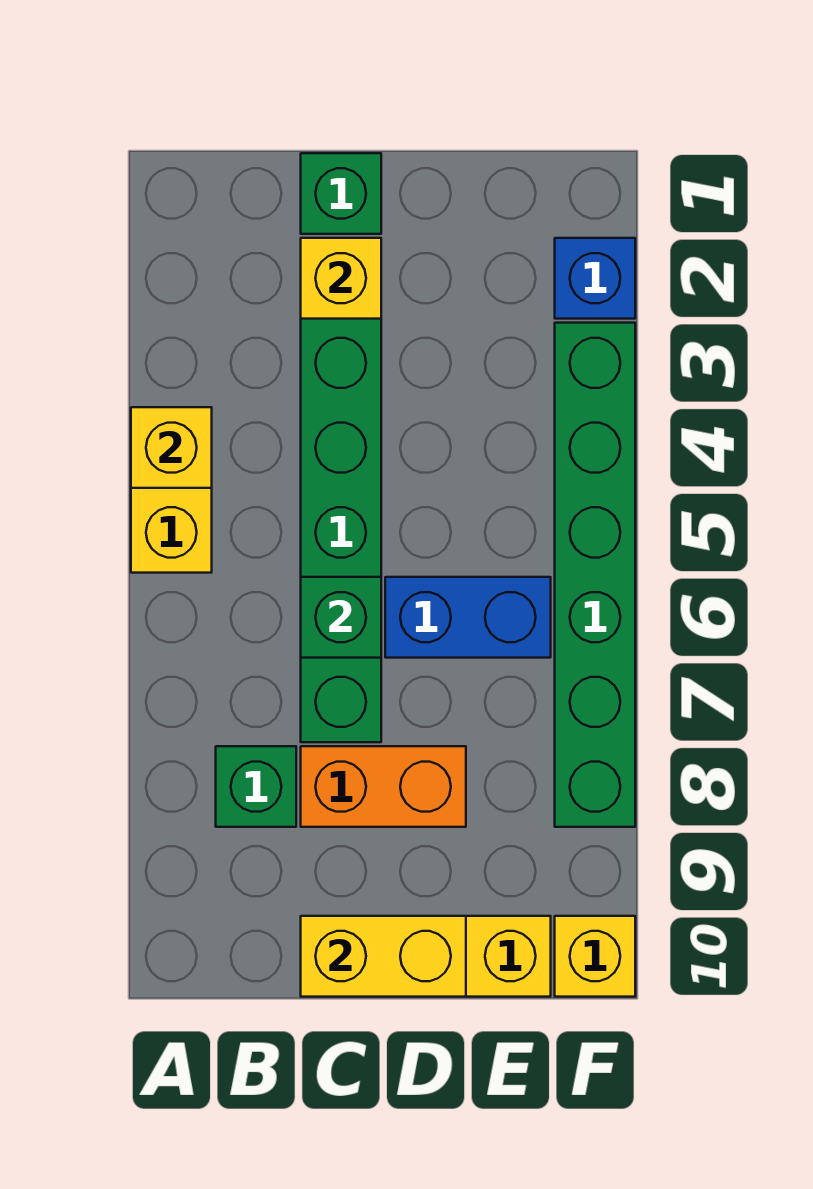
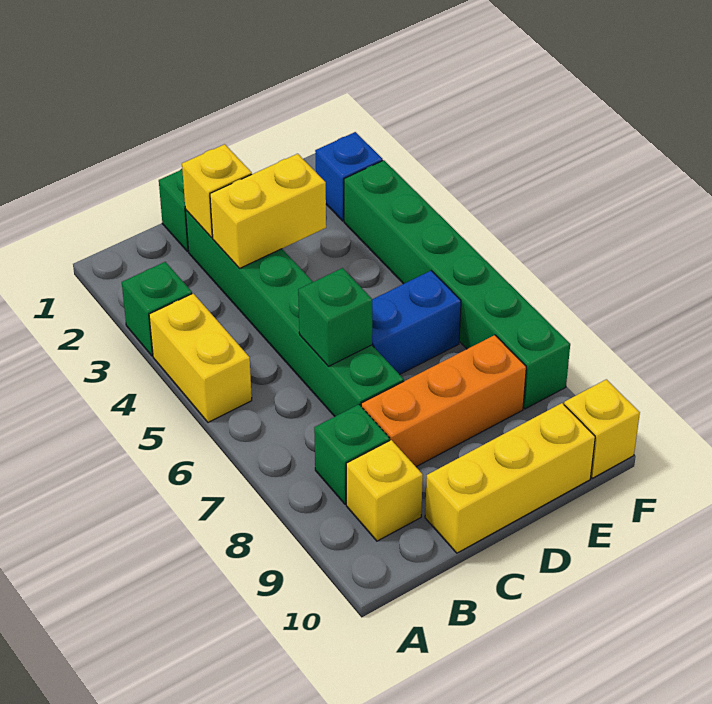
none -> green 1x1 brick [122,262,192,356]
yellow 1x1 brick [131,407,212,488] -> yellow 1x1 brick moved to [346,440,423,541]
orange 1x2 brick [301,746,466,827] -> orange 1x3 brick [361,335,526,467]
yellow 1x2 brick [301,916,466,997] -> yellow 1x2 brick moved to [210,154,326,269]

